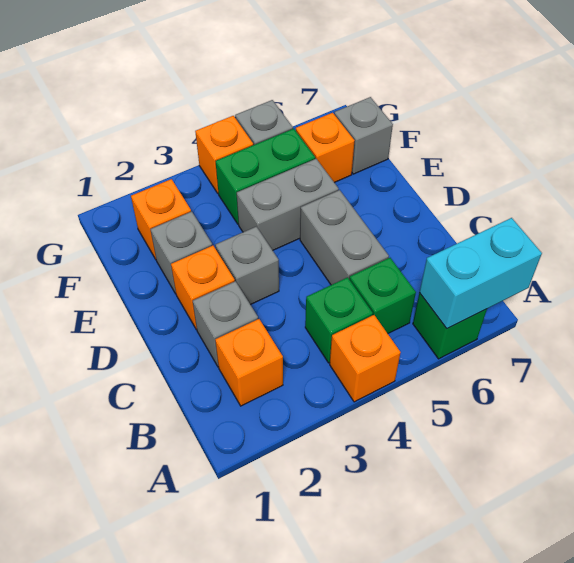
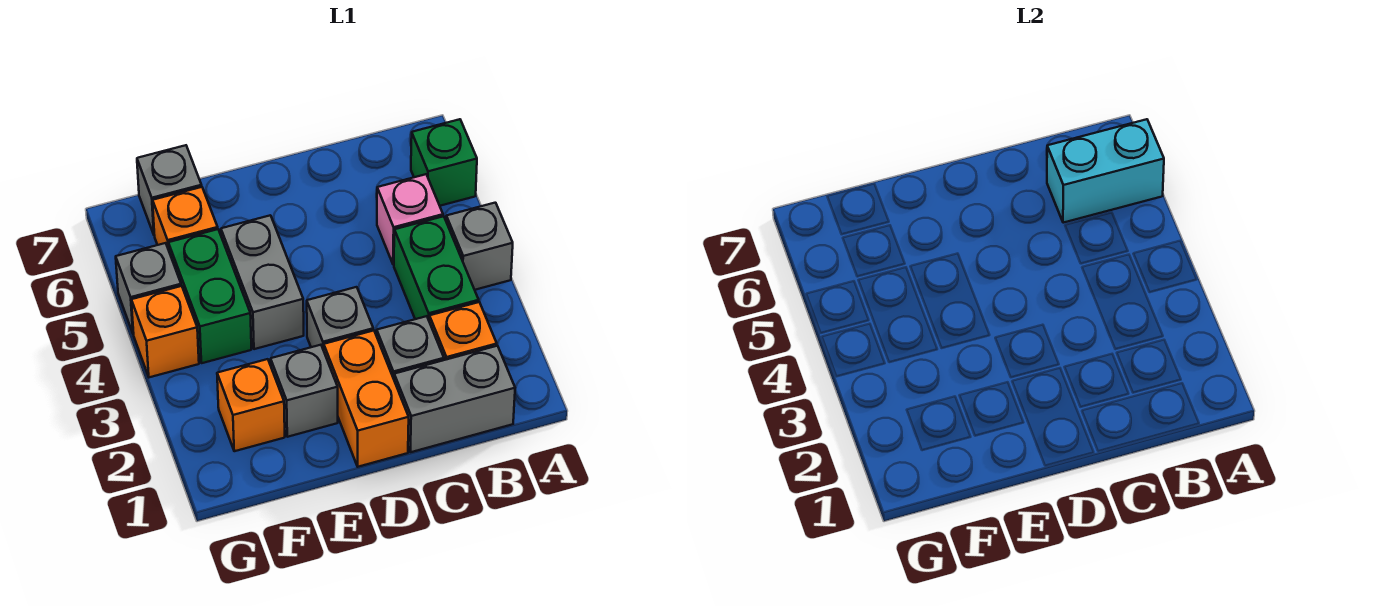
orange 1x1 brick [330,315,401,402] -> grey 1x1 brick [446,203,513,290]
cyan 1x2 brick [419,218,542,329] -> cyan 1x2 brick turned to [1047,119,1164,223]
green 1x1 brick [305,277,373,363] -> green 1x2 brick [394,216,479,320]
green 1x1 brick [350,258,416,333] -> pink 1x1 brick [377,174,443,265]
grey 1x2 brick [300,190,389,285] -> grey 1x2 brick moved to [394,346,515,452]
orange 1x1 brick [171,245,235,330] -> orange 1x2 brick [324,330,409,467]

